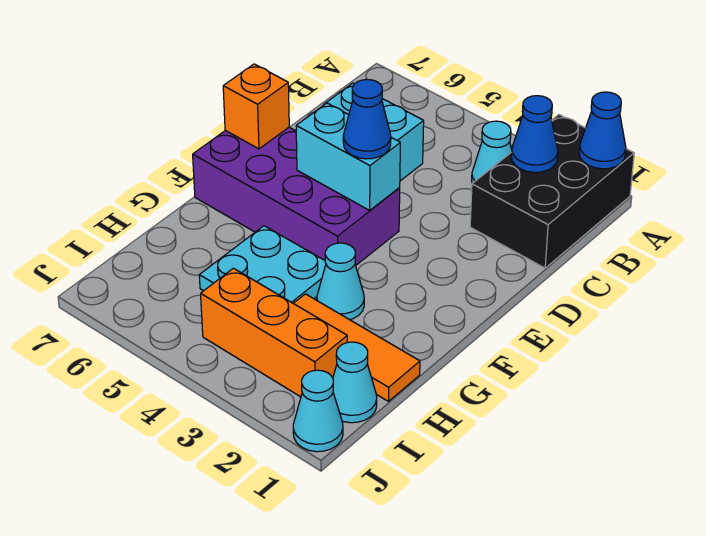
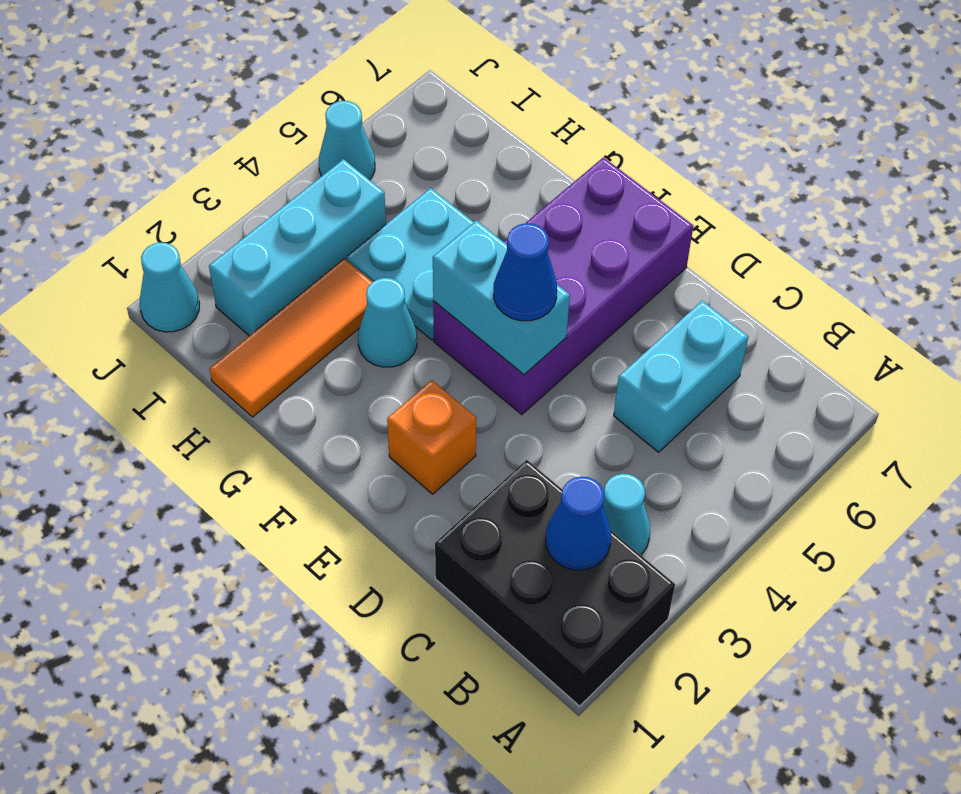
blue 1x1 cone [579,92,626,169] -> none
cyan 1x2 brick [296,103,400,210] -> cyan 1x2 brick turned to [433,221,570,374]
orange 1x1 brick [223,64,289,149] -> orange 1x1 brick moved to [387,380,476,494]
cyan 1x1 cone [333,342,377,423] -> cyan 1x1 cone moved to [319,101,375,180]
orange 1x3 brick [201,268,347,397] -> cyan 1x3 brick [209,159,386,336]

